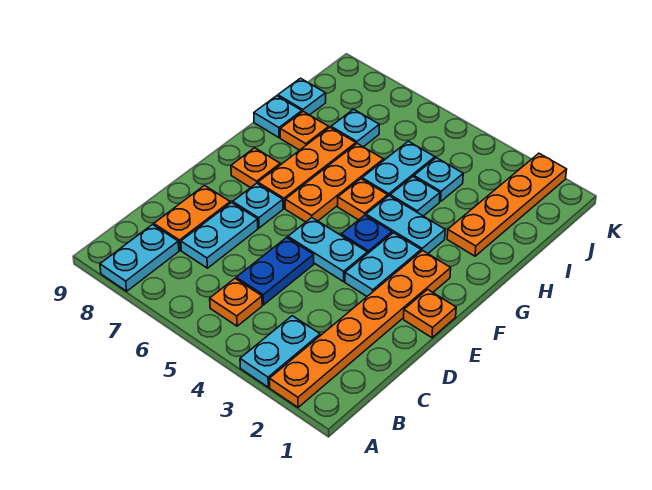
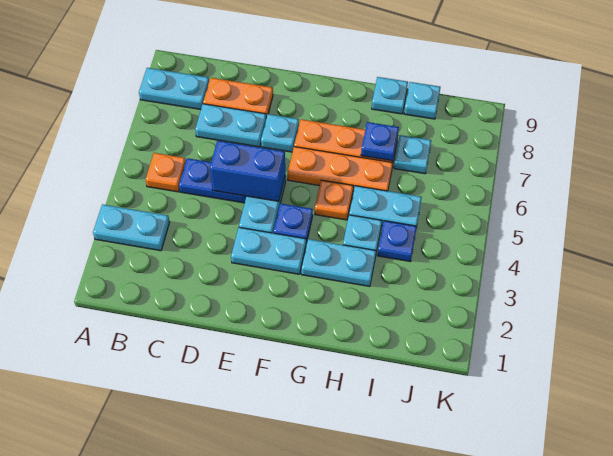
orange 1x6 plate [270,250,451,407] -> none
none -> blue 1x2 brick [210,140,285,201]
orange 1x1 plate [404,289,456,338] -> none
orange 1x1 plate [231,148,280,188] -> none
cyan 1x2 plate [366,196,445,253] -> cyan 1x2 plate turned to [301,239,376,286]
orange 1x4 plate [447,153,567,256] -> none
none -> blue 1x1 plate [361,122,399,161]
orange 1x1 plate [280,111,329,150] -> none
cyan 1x1 plate [414,158,463,202] -> blue 1x1 plate [378,221,417,262]

